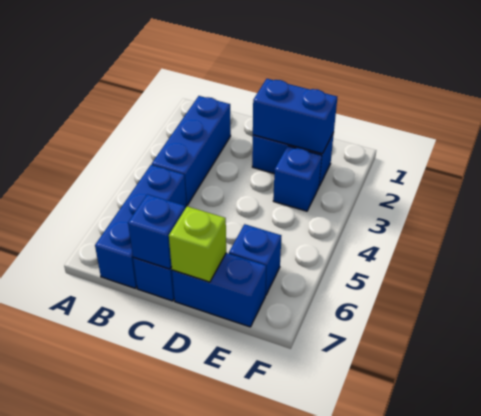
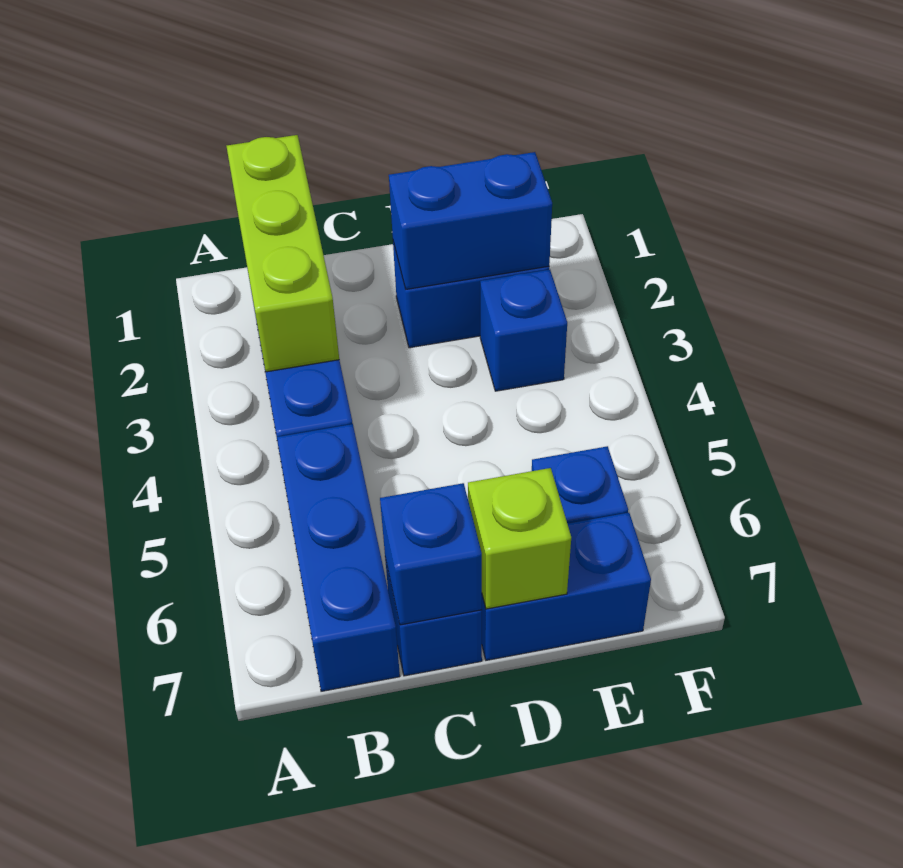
none -> lime 1x3 brick [227,135,339,372]

